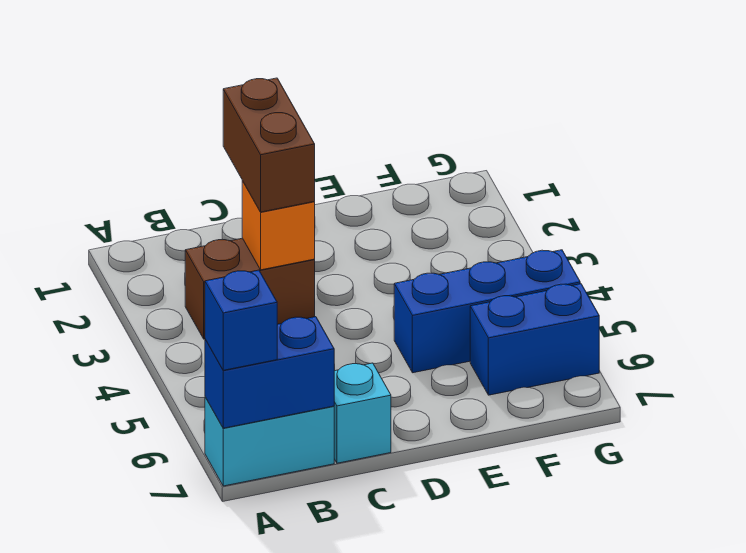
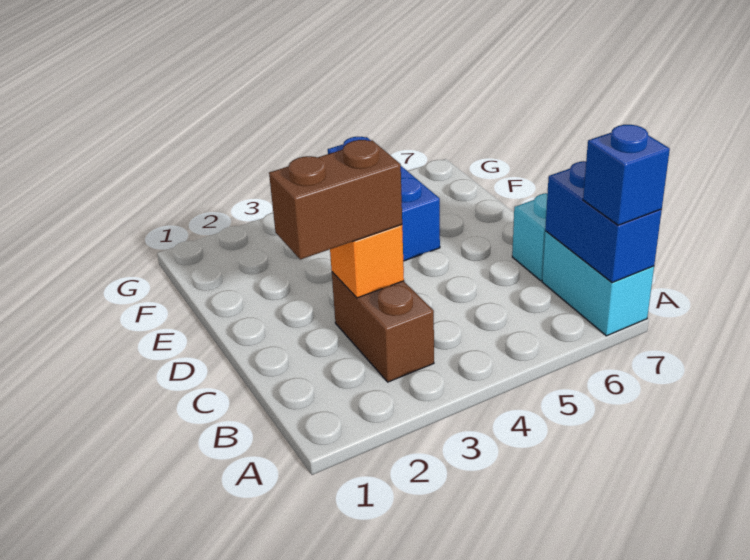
blue 1x2 brick [470,284,599,395] -> none

